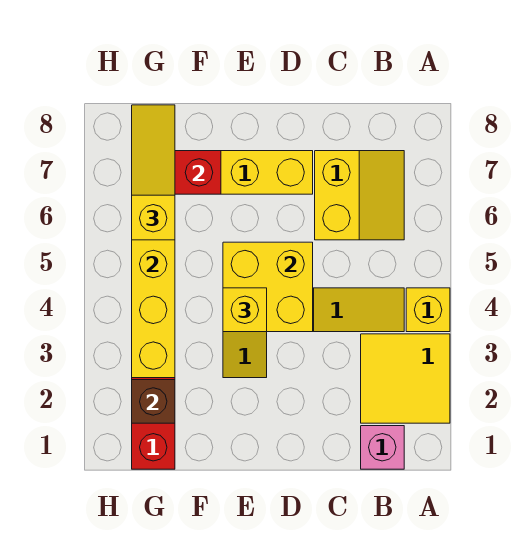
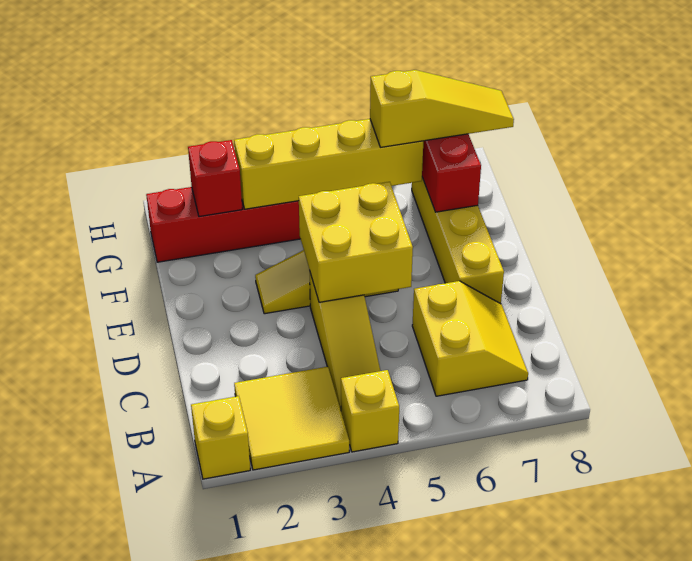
pink 1x1 brick [361,426,404,469] -> none
yellow 2x2 slope [315,151,404,240] -> yellow 2x2 slope turned to [412,281,528,396]
yellow 1x1 brick [223,288,267,332] -> yellow 1x1 brick moved to [191,396,250,479]
brown 1x1 brick [132,380,175,423] -> red 1x1 brick [188,140,242,217]

